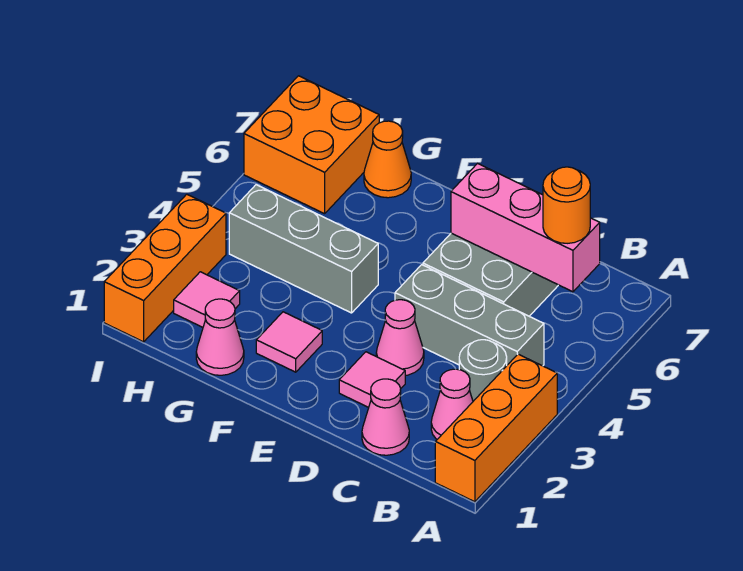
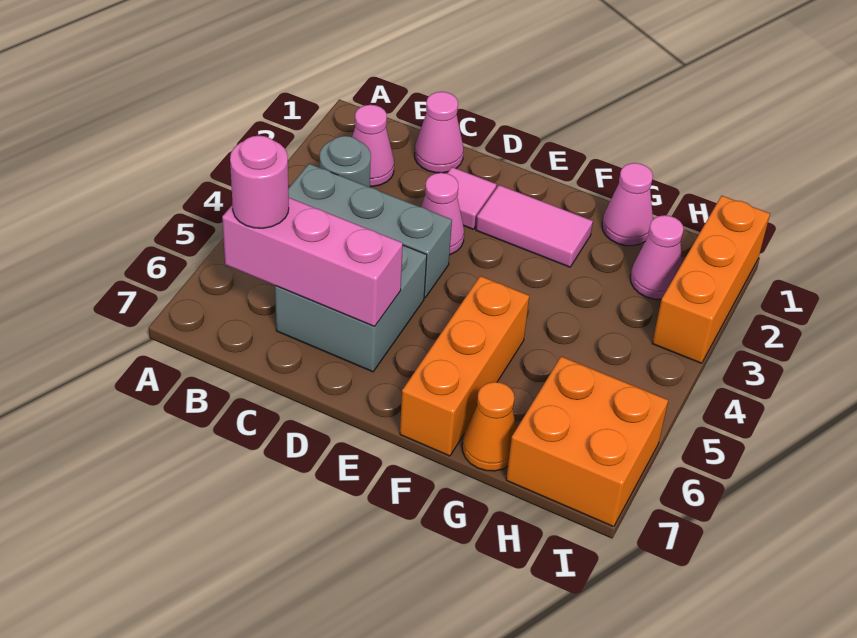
orange 1x3 brick [435,354,557,502] -> orange 1x3 brick moved to [400,276,529,456]
orange 1x1 round brick [543,167,590,243] -> pink 1x1 round brick [230,136,289,228]
pink 1x1 tile [256,312,322,372] -> pink 1x2 tile [476,185,593,267]
grey 1x3 brick [229,185,378,313] -> none
pink 1x1 tile [174,272,240,327] -> pink 1x1 cone [630,215,684,299]

